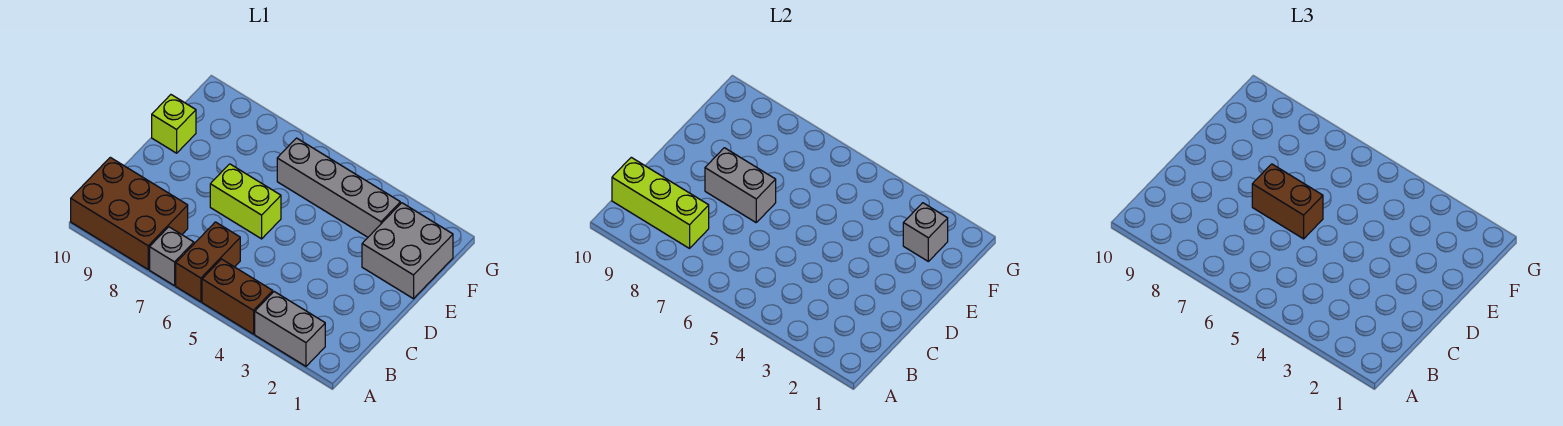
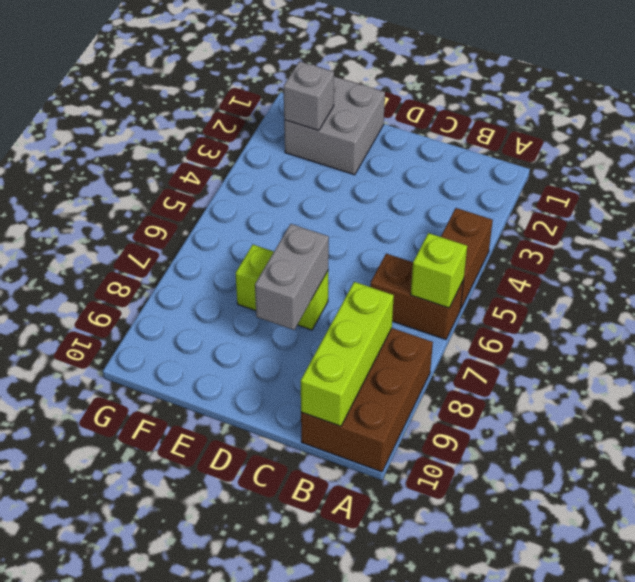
grey 1x2 brick [255,292,325,366] -> none
grey 1x1 brick [150,227,194,286] -> none
lime 1x2 brick [210,164,281,239] -> lime 1x2 brick turned to [236,245,328,330]
brown 1x2 brick [1252,164,1323,239] -> none
lime 1x1 brick [152,95,196,153] -> lime 1x1 brick moved to [411,233,467,308]
grey 1x4 brick [277,138,400,237] -> none

